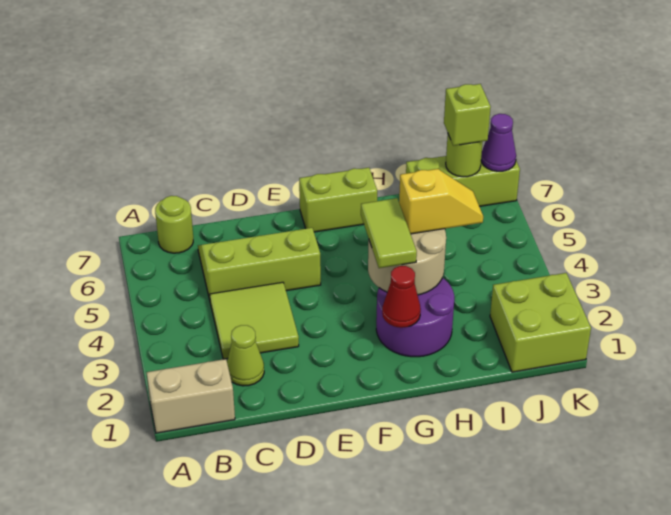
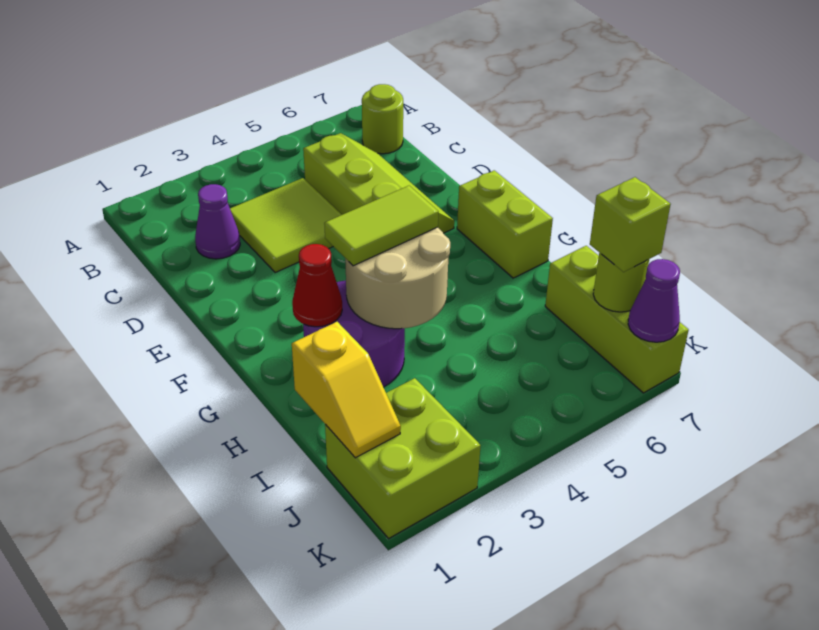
tan 1x2 brick [147,359,235,433] -> none
lime 1x1 cone [227,325,264,386] -> purple 1x1 cone [195,184,240,259]
yellow 1x2 slope [399,169,483,234] -> yellow 1x2 slope moved to [292,322,401,458]

